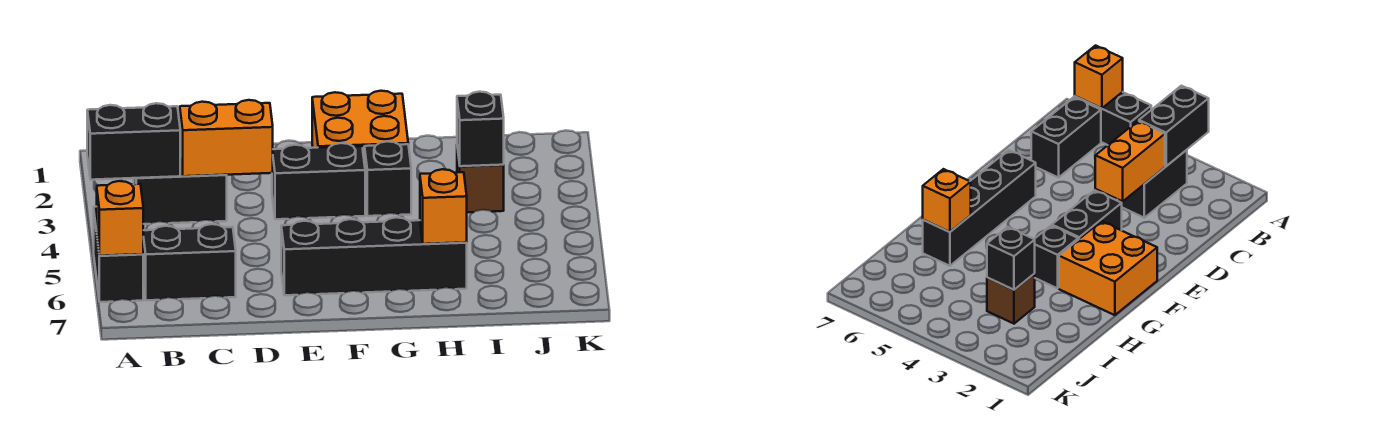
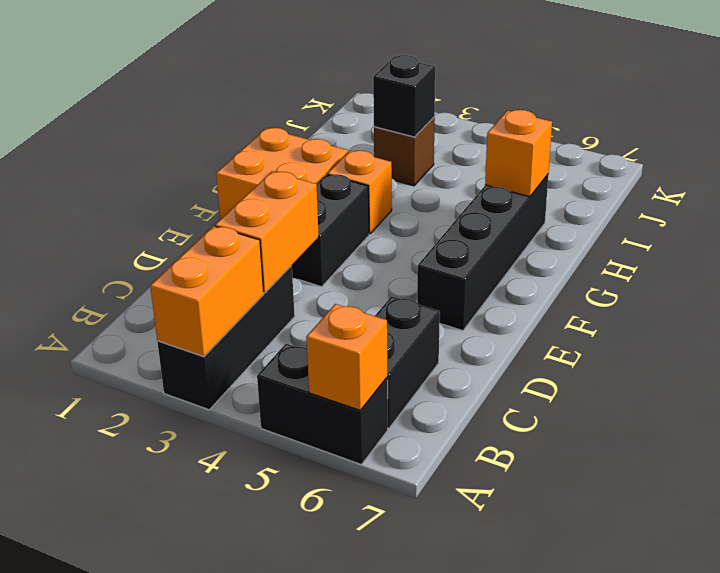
black 1x2 brick [87,103,180,180] -> orange 1x2 brick [150,226,264,357]
black 1x2 brick [134,159,227,224] -> black 1x3 brick [157,266,295,410]
black 1x1 brick [365,141,411,216] -> orange 1x1 brick [327,151,392,234]

